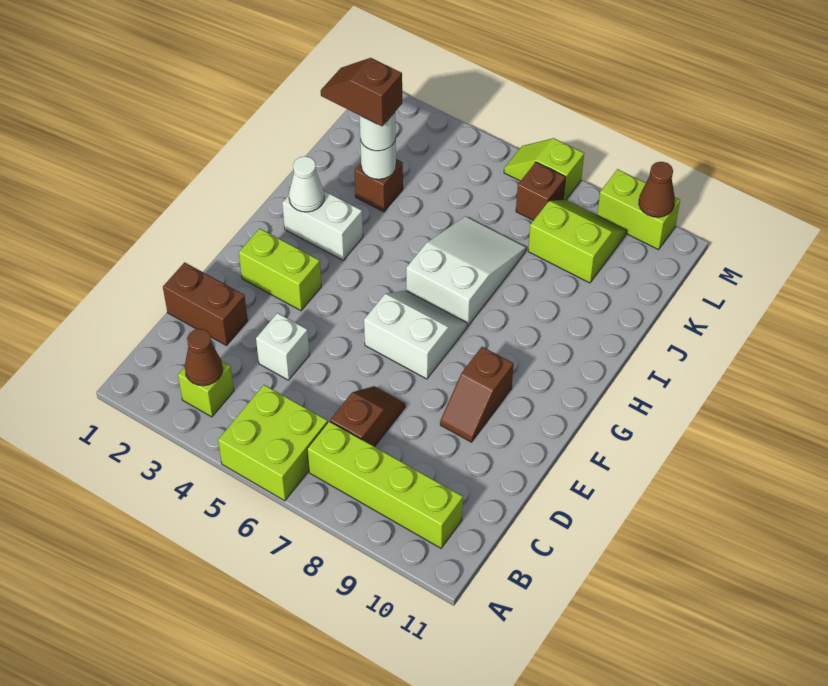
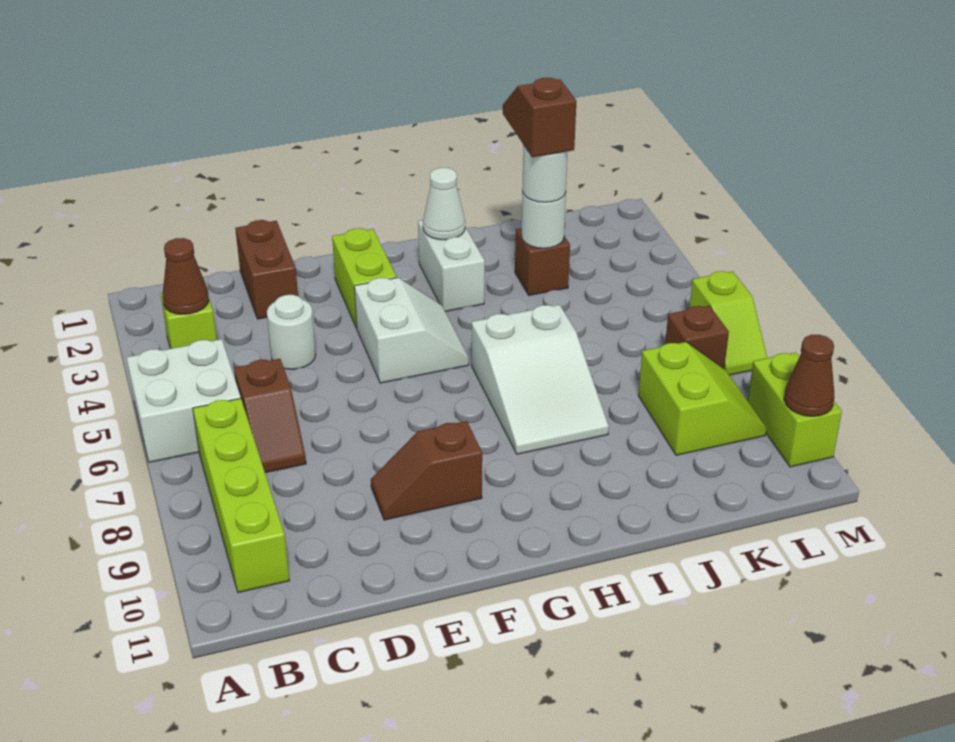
lime 2x2 brick [218,385,328,501] -> white 2x2 brick [126,339,241,462]
brown 1x2 slope [330,386,405,447] -> brown 1x2 slope turned to [234,359,306,473]
white 1x1 brick [256,313,309,380] -> white 1x1 round brick [267,295,316,369]
white 2x2 slope [364,290,467,379] -> white 2x2 slope moved to [354,278,469,383]
white 2x3 slope [406,216,526,326] -> white 2x3 slope turned to [472,305,609,454]
lime 1x2 slope [504,138,584,200] -> lime 1x2 slope turned to [690,271,767,375]

